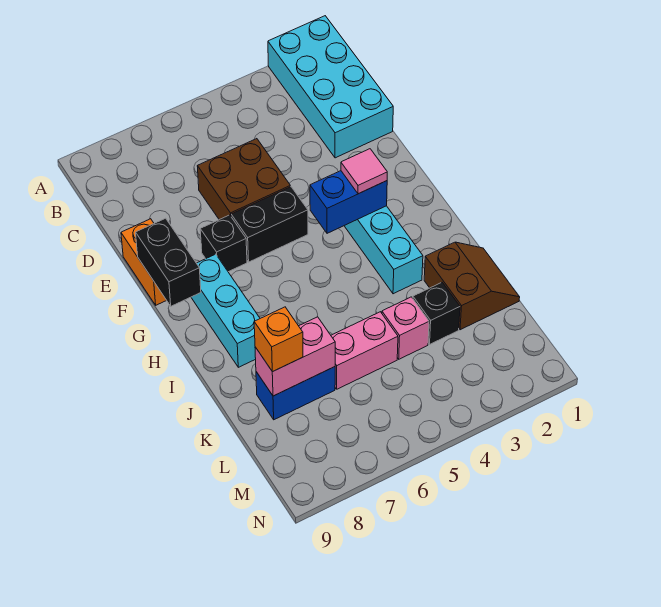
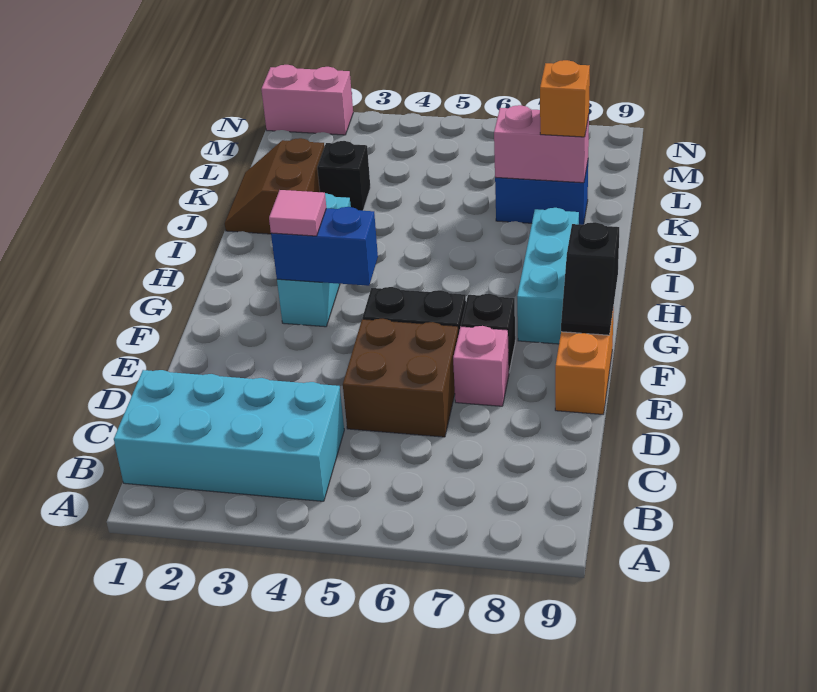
cyan 2x4 brick [268,16,393,158] -> cyan 2x4 brick turned to [114,370,344,501]
black 1x2 brick [136,218,201,306] -> black 1x2 slope [561,222,619,335]
pink 1x1 brick [382,297,429,359] -> pink 1x1 brick moved to [453,326,509,406]
pink 1x2 brick [331,312,398,389] -> pink 1x2 brick moved to [261,65,353,135]

